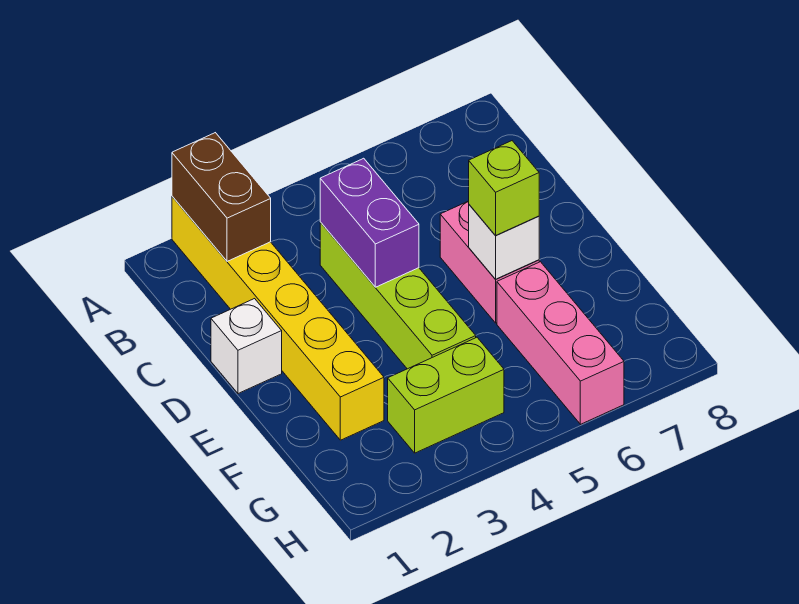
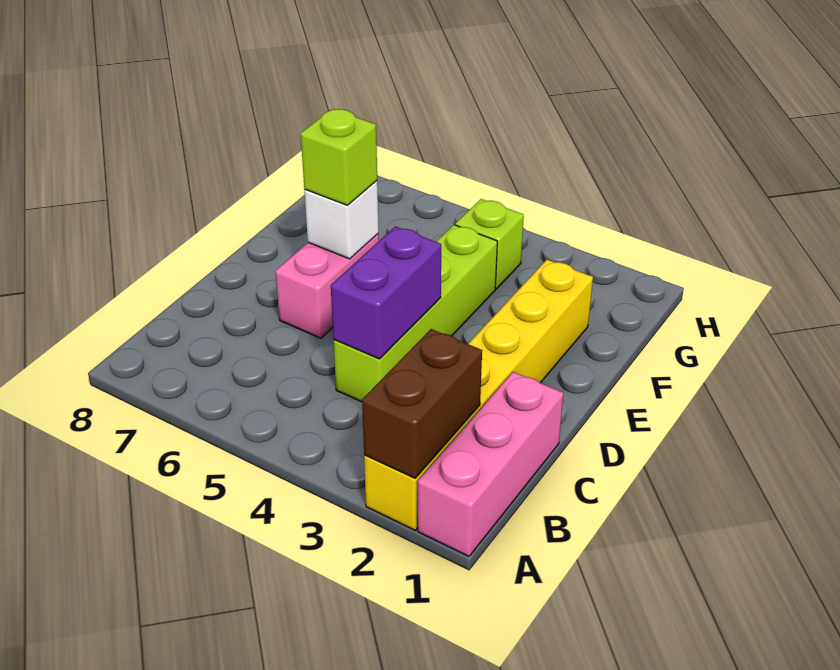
white 1x1 brick [211,299,282,394] -> none
pink 1x3 brick [497,262,624,424] -> pink 1x3 brick moved to [418,372,563,556]
lime 1x2 brick [388,337,504,453] -> lime 1x1 brick [455,199,524,289]

